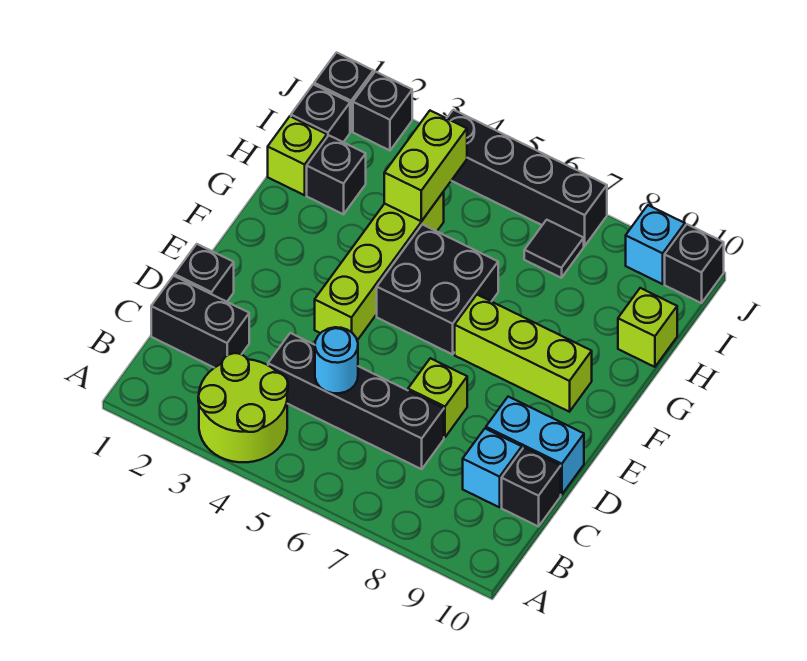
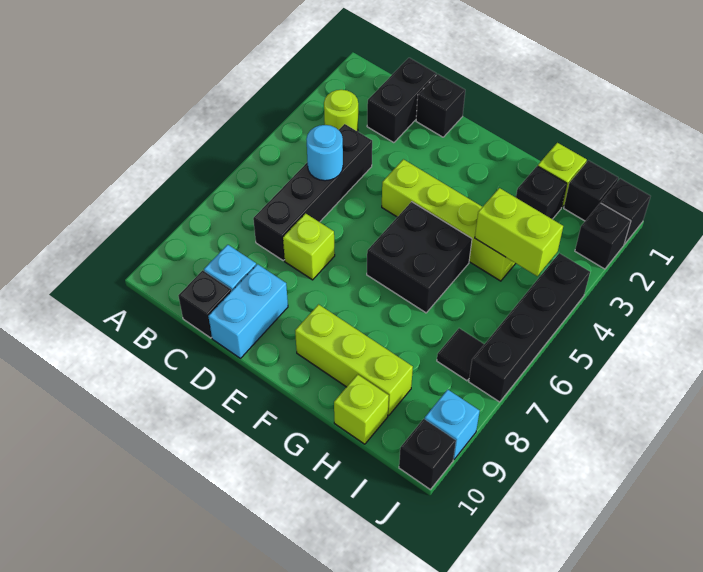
lime 2x2 round brick [198,353,288,462] -> lime 1x1 round brick [324,90,358,131]
lime 1x3 brick [455,295,592,412] -> lime 1x3 brick turned to [295,304,413,415]

